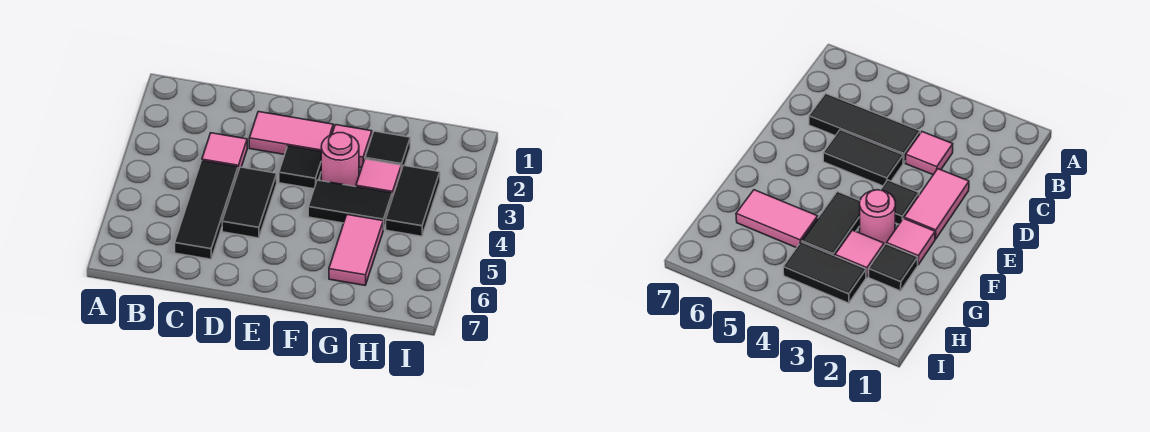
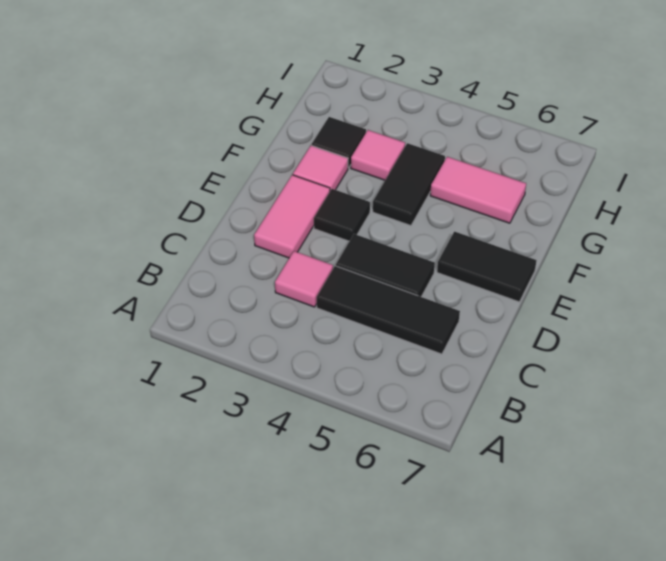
pink 1x1 round brick [321,133,359,187] -> none
black 1x2 tile [386,165,440,236] -> black 1x2 tile moved to [437,232,537,302]

